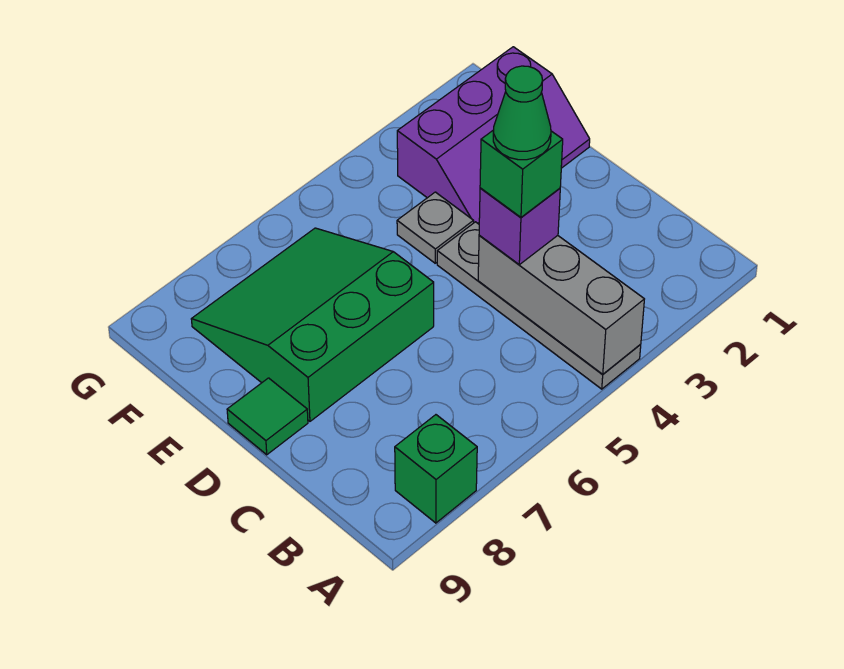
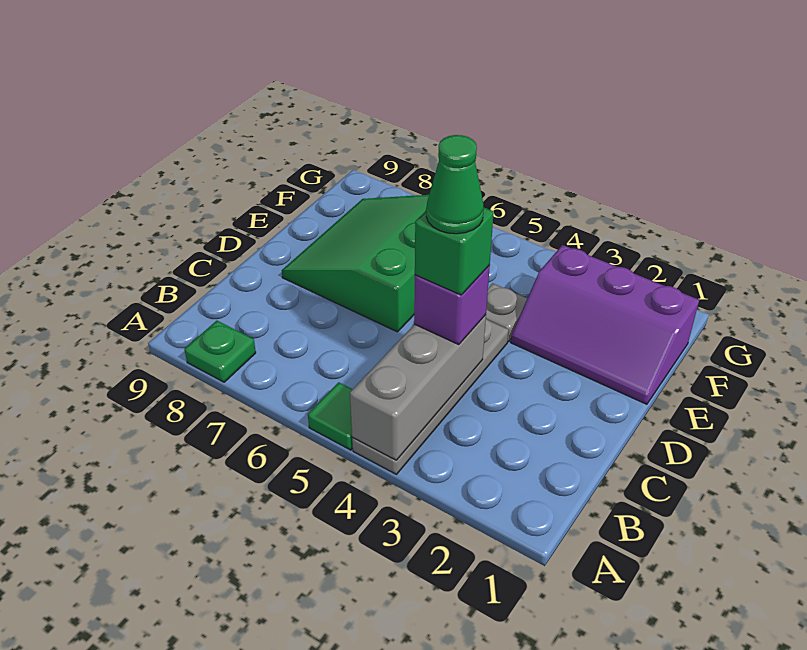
green 1x1 brick [395,415,477,523] -> green 1x1 plate [184,321,256,382]
green 3x3 slope [191,228,434,421] -> green 3x3 slope turned to [282,195,429,332]
green 1x1 tile [227,378,308,455] -> green 1x1 tile moved to [308,382,353,450]

